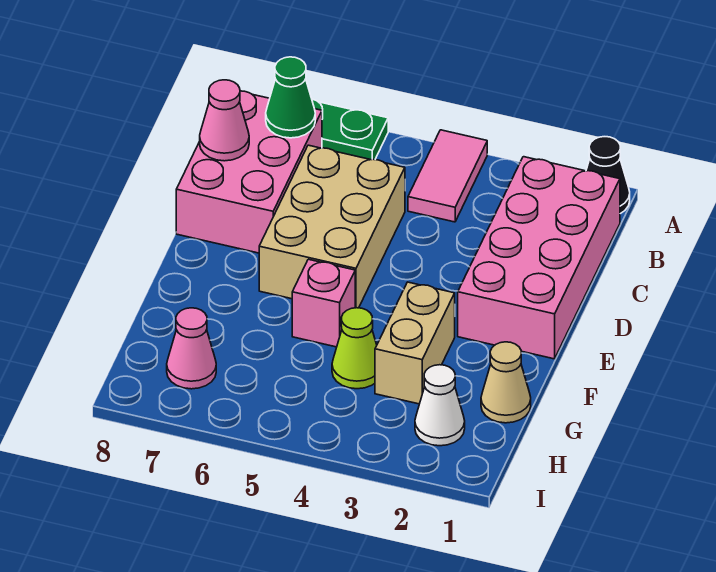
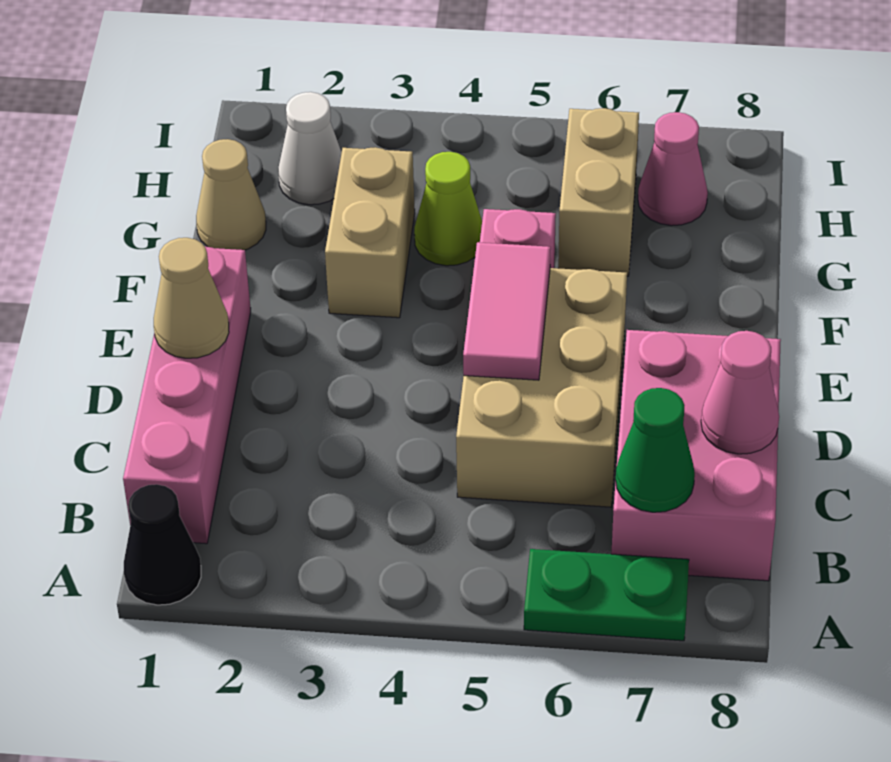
pink 1x2 tile [408,130,487,222] -> pink 1x2 tile moved to [463,242,551,380]
pink 2x4 brick [458,157,620,359] -> pink 1x4 brick [123,246,251,544]
none -> tan 1x1 cone [154,238,229,358]
none -> tan 1x2 brick [558,108,639,276]

